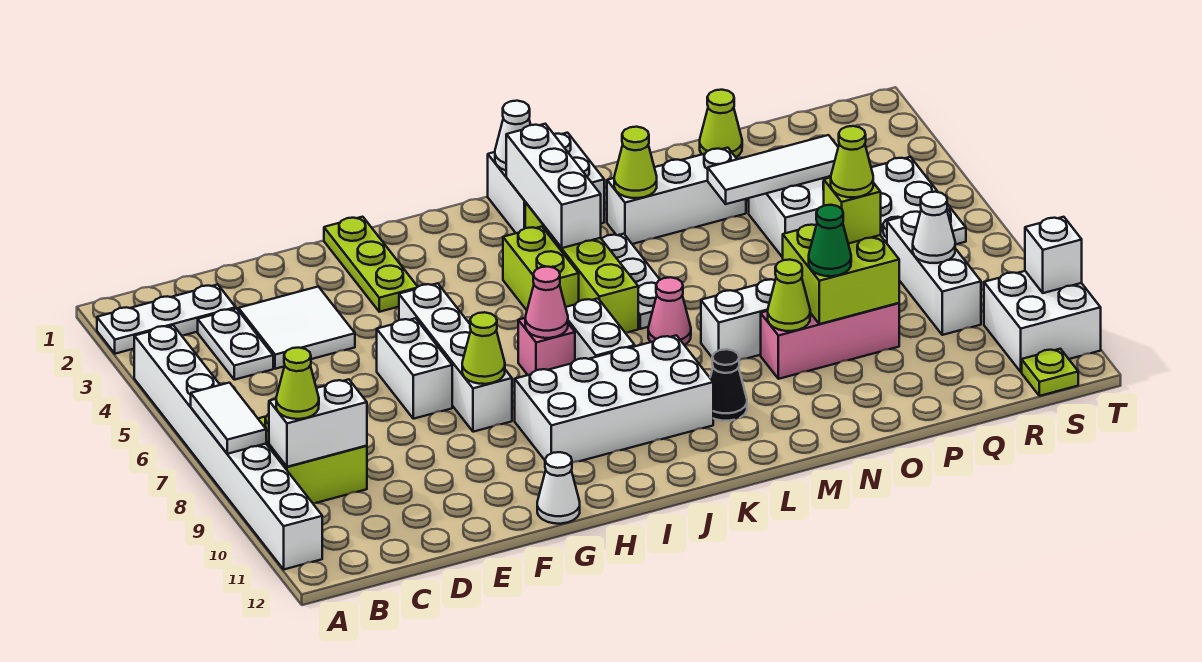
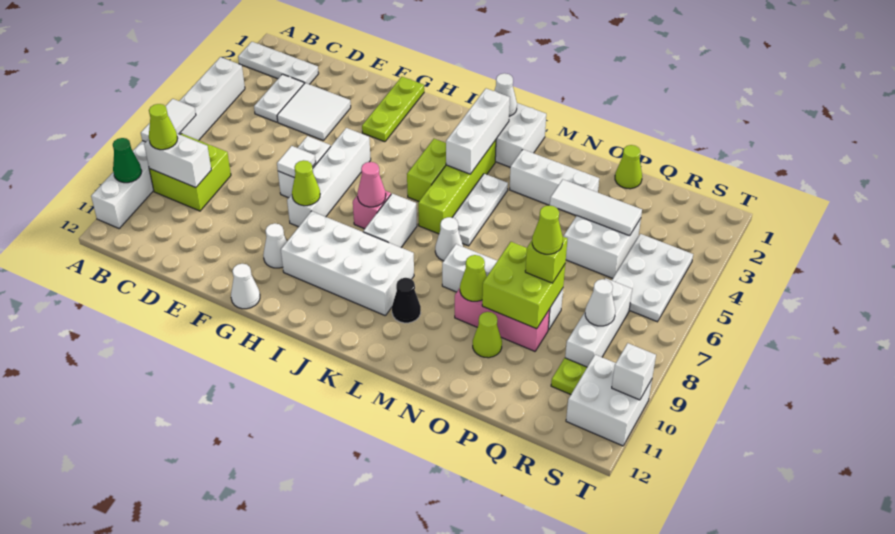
none -> white 1x1 tile [277,146,316,178]
none -> white 1x1 cone [263,223,287,268]
pink 1x1 cone [648,277,691,345] -> white 1x1 cone [435,217,463,261]
lime 1x1 cone [614,127,657,198] -> lime 1x1 cone moved to [473,312,502,358]
green 1x1 cone [809,205,851,276] -> green 1x1 cone moved to [113,138,142,183]
lime 1x1 plate [1022,349,1078,396] -> lime 1x1 plate moved to [551,358,587,395]

